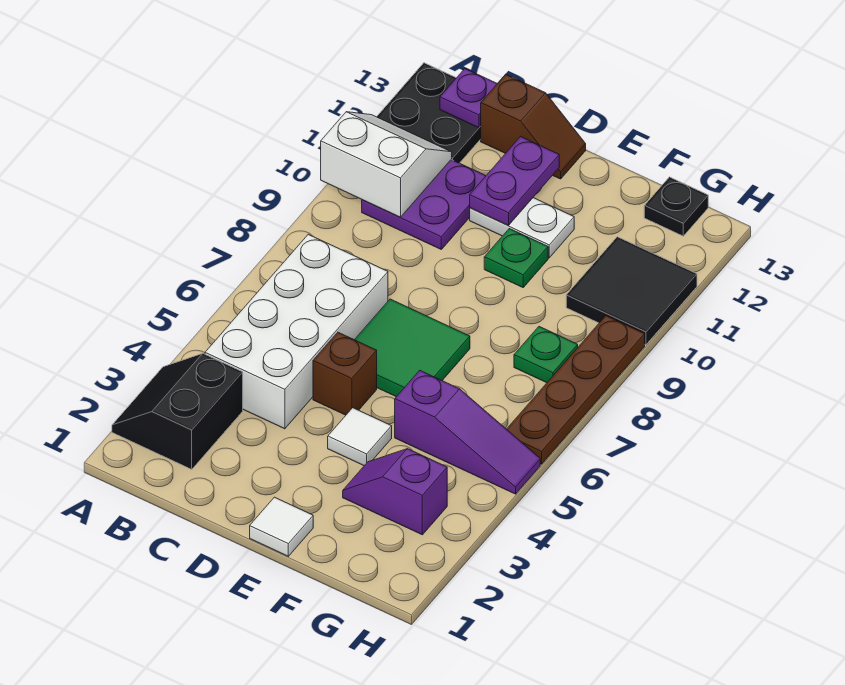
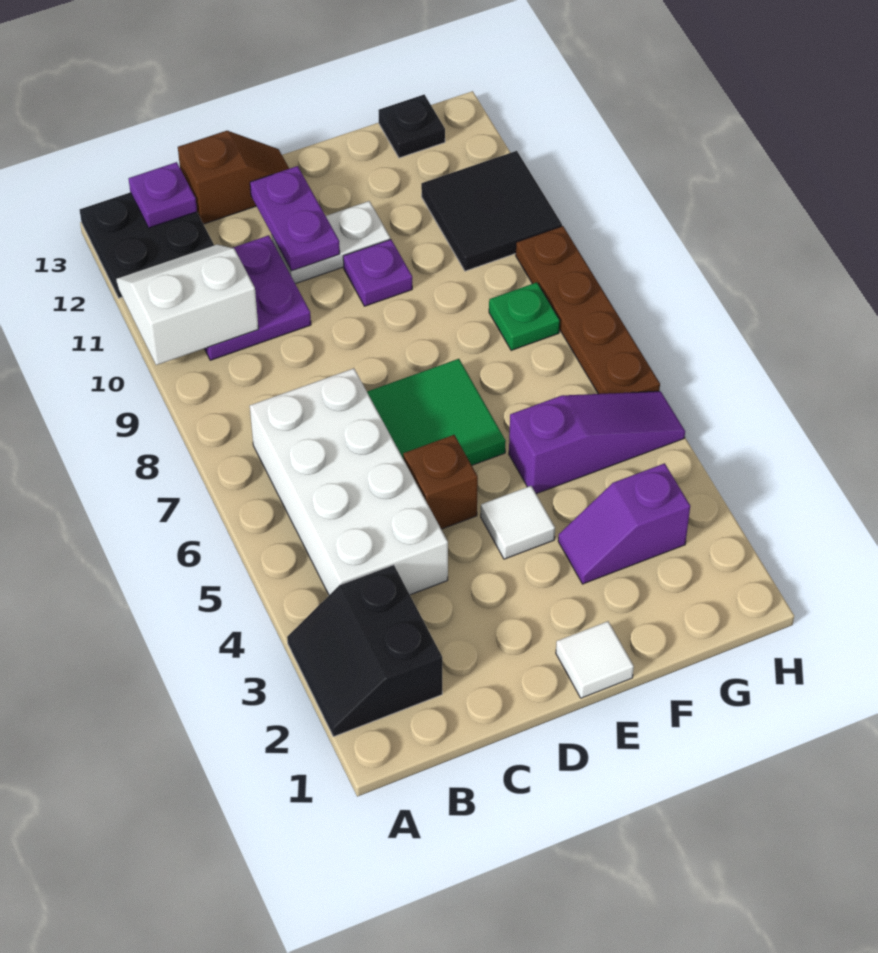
green 1x1 plate [484,229,548,287] -> purple 1x1 plate [343,239,412,306]

